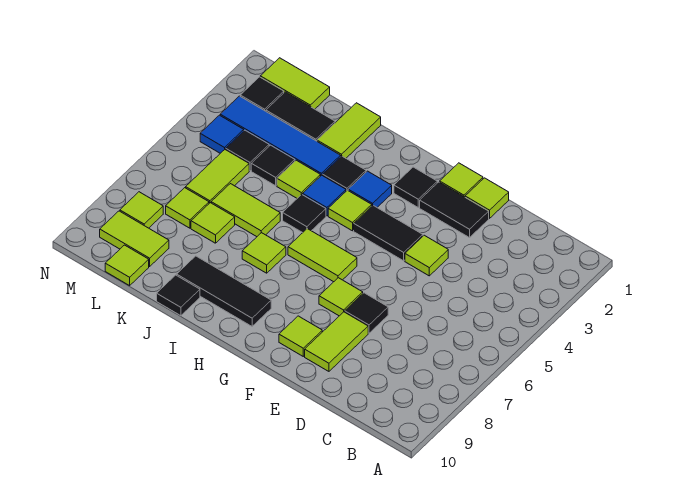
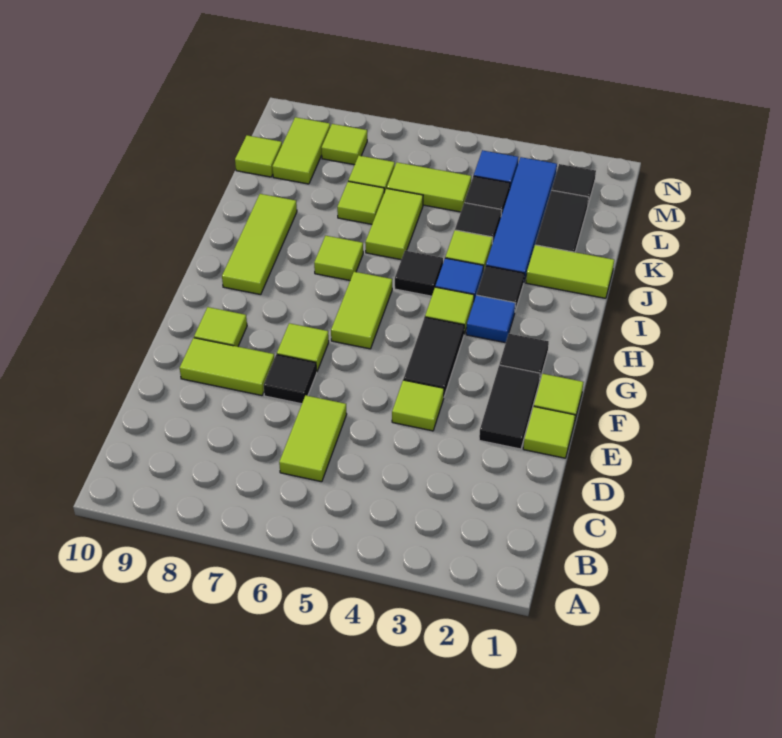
black 1x3 tile [177,256,271,326] -> lime 1x3 tile [222,194,297,295]
black 1x1 tile [157,275,200,316] -> none
lime 1x2 tile [260,58,330,109] -> lime 1x2 tile moved to [279,395,347,482]

